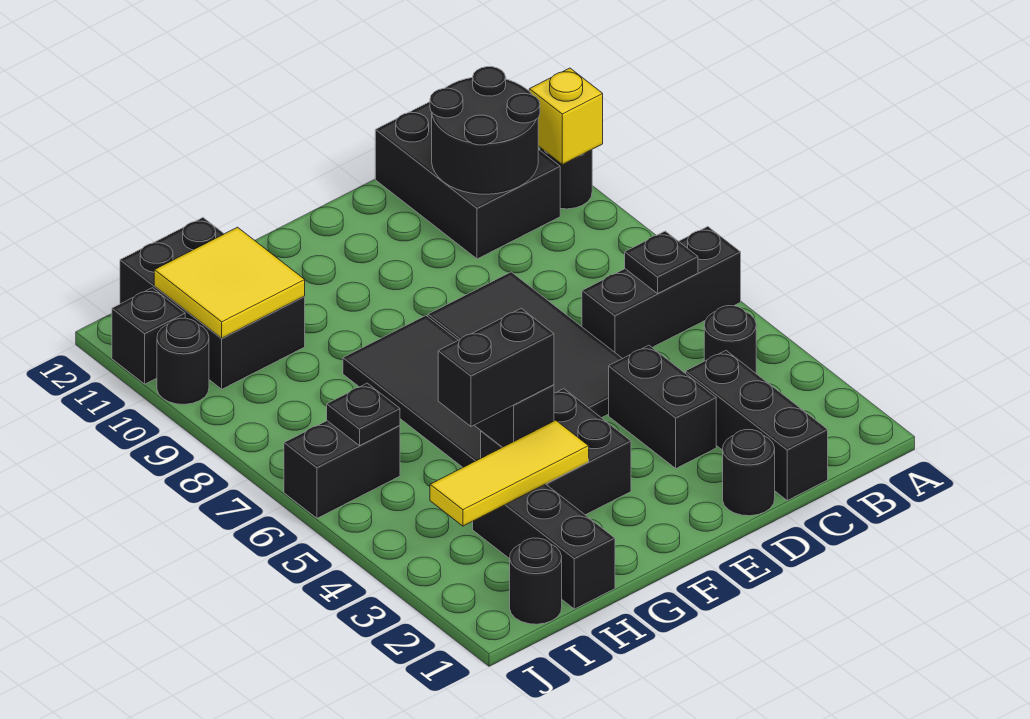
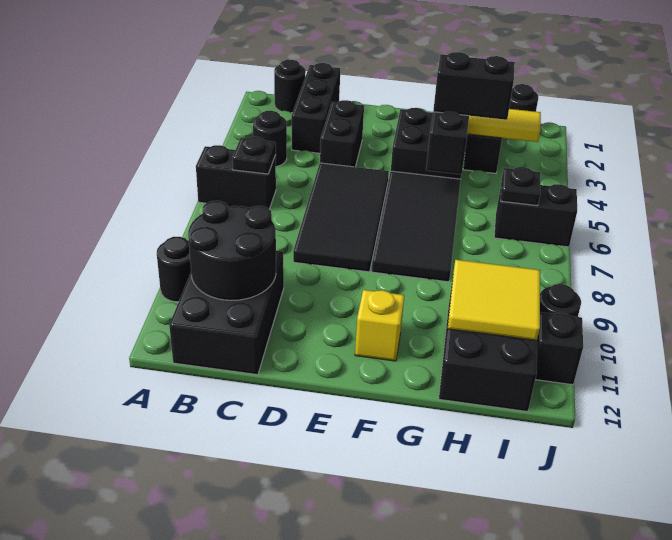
black 1x3 brick [582,226,741,359] -> black 1x2 brick [196,145,276,209]
yellow 1x1 brick [529,68,603,164] -> yellow 1x1 brick moved to [355,290,404,361]
black 1x1 round brick [723,430,775,516] -> black 1x1 round brick moved to [274,60,306,113]

